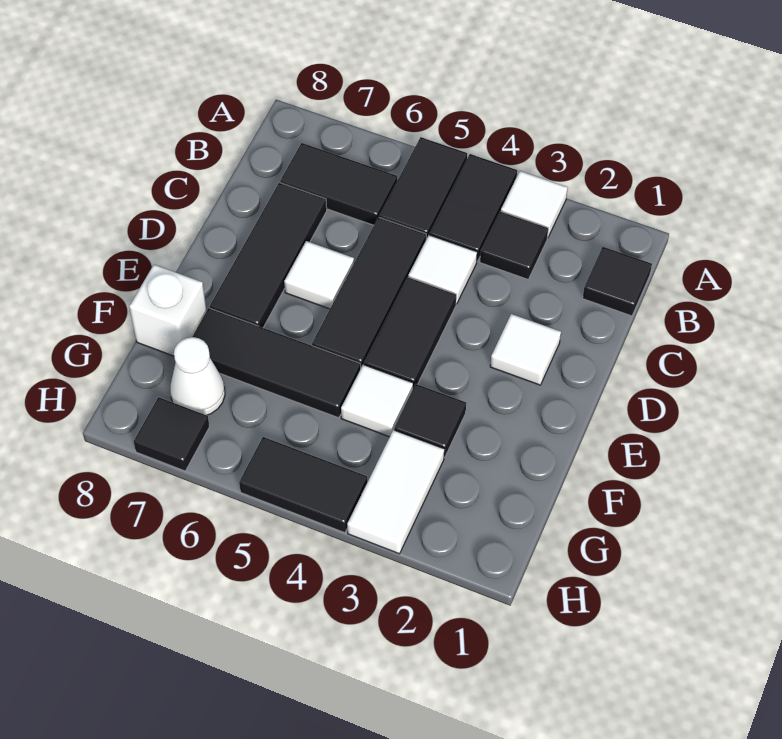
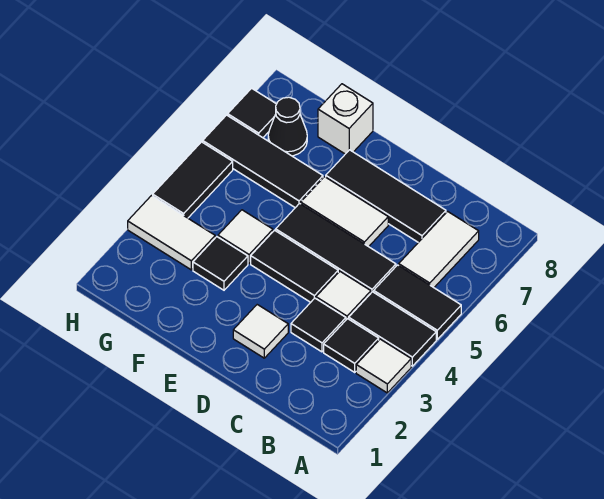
black 1x1 tile [583,247,652,316] -> black 1x1 tile moved to [291,298,346,352]
black 1x2 tile [280,143,397,225] -> white 1x2 tile [399,211,479,288]
white 1x1 tile [284,241,354,309] -> white 1x2 tile [301,177,388,247]
black 1x3 tile [192,308,361,418] -> black 1x3 tile turned to [203,115,323,208]
white 1x1 cone [170,337,225,415] -> black 1x1 cone [268,97,307,156]

